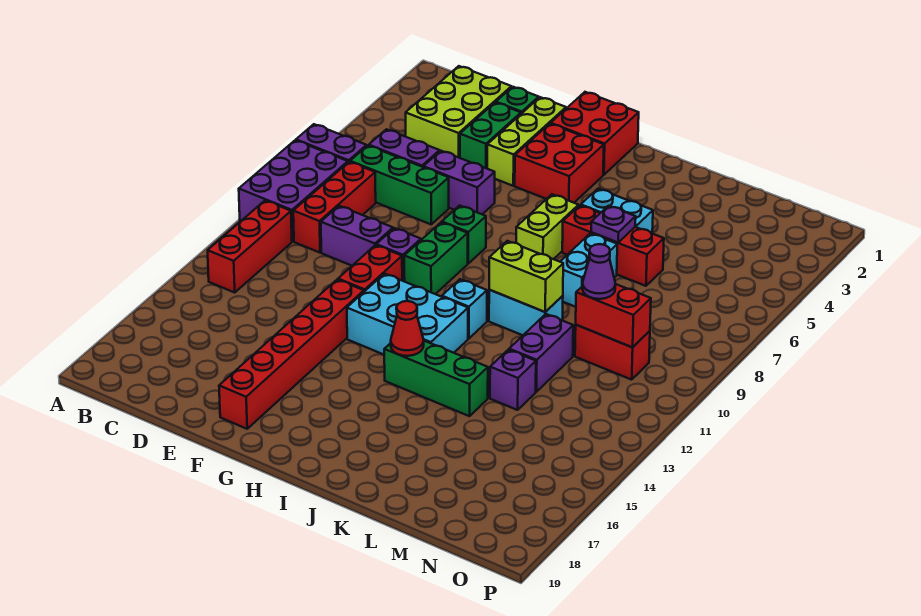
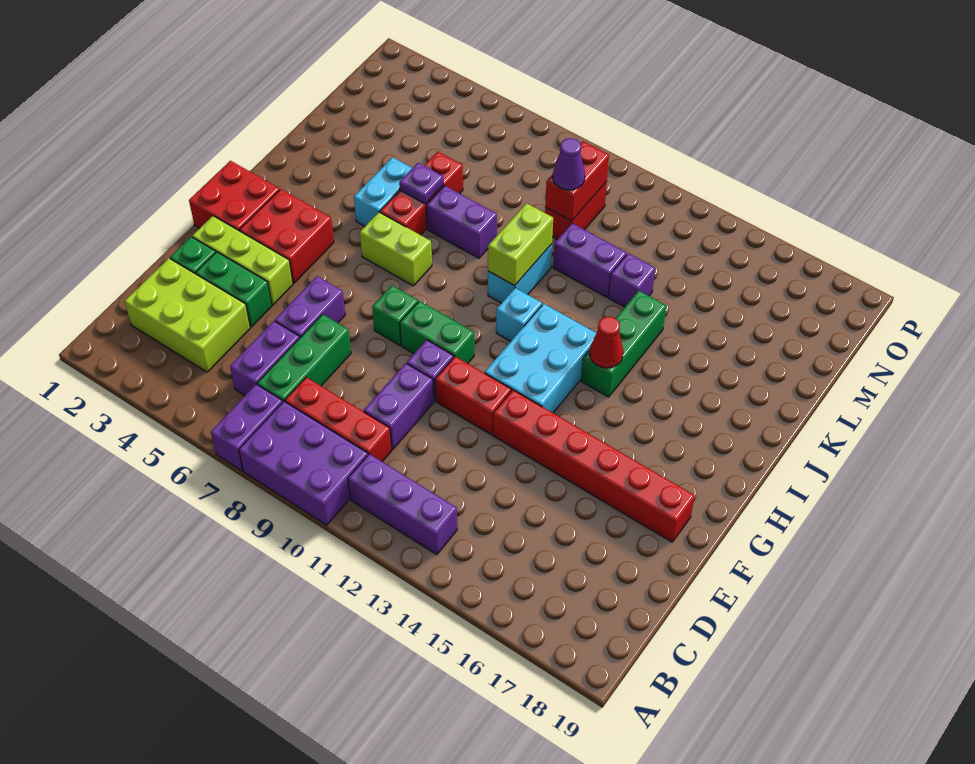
red 1x3 brick [208,200,292,292] -> purple 1x3 brick [348,454,457,555]
cyan 1x2 brick [560,233,617,307] -> purple 1x2 brick [426,186,497,258]

